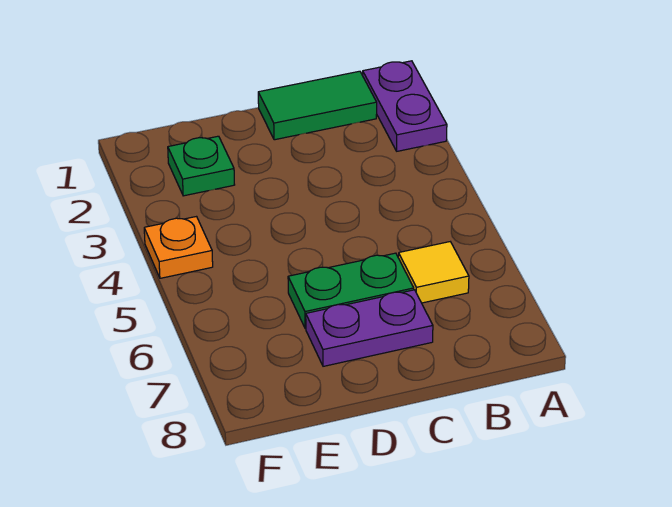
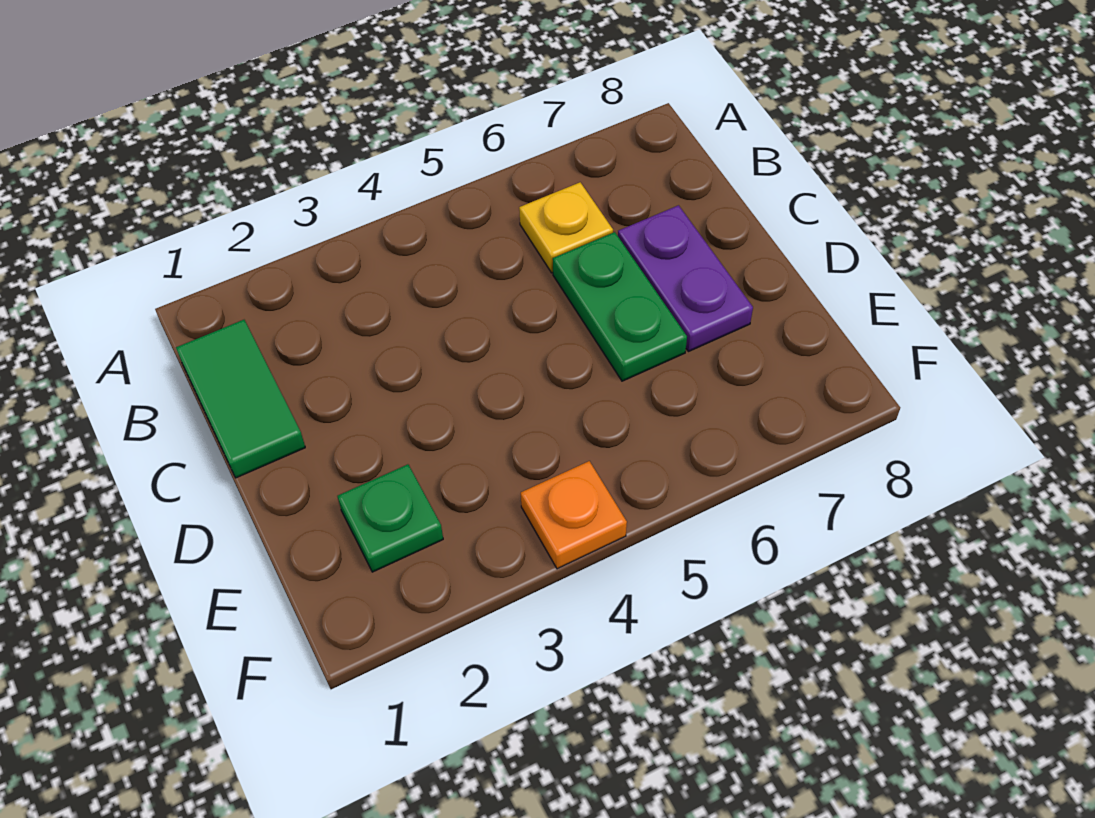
purple 1x2 plate [363,61,447,151] -> none
yellow 1x1 tile [398,242,469,303] -> yellow 1x1 plate [519,182,613,273]

